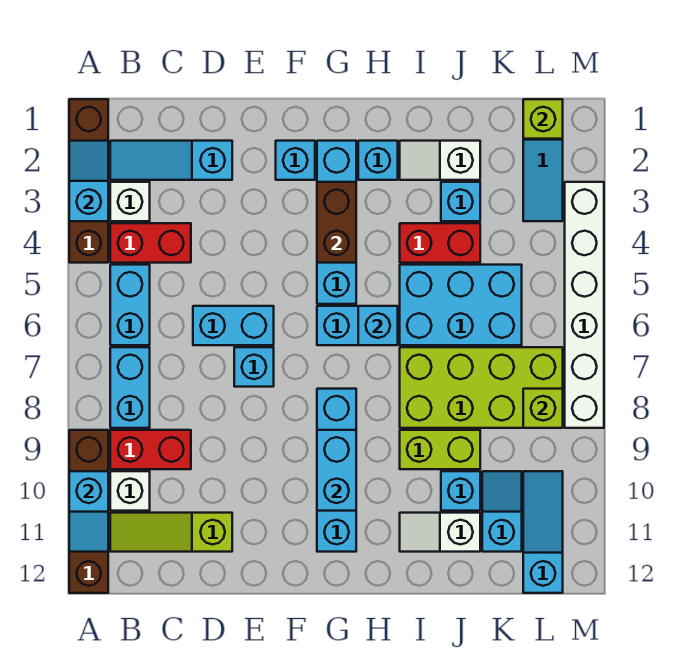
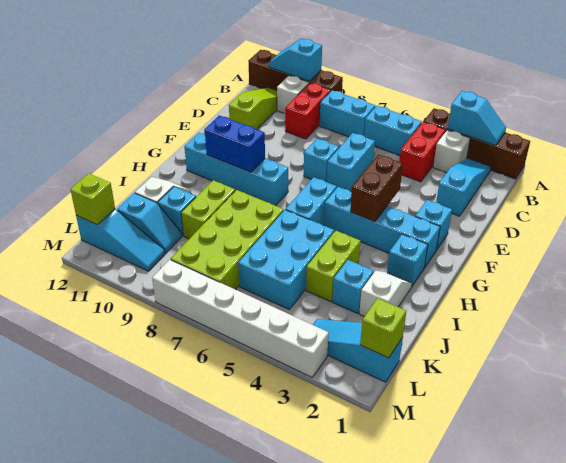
brown 1x2 brick [317,182,356,263] -> brown 1x2 brick turned to [350,154,403,222]
cyan 1x2 brick [317,430,356,511] -> blue 1x2 brick [205,116,265,172]
cyan 1x1 brick [358,306,398,345] -> none
red 1x2 brick [400,223,480,263] -> lime 1x2 brick [306,231,361,302]
lime 1x1 brick [523,389,563,428] -> lime 1x1 brick moved to [70,173,115,225]

